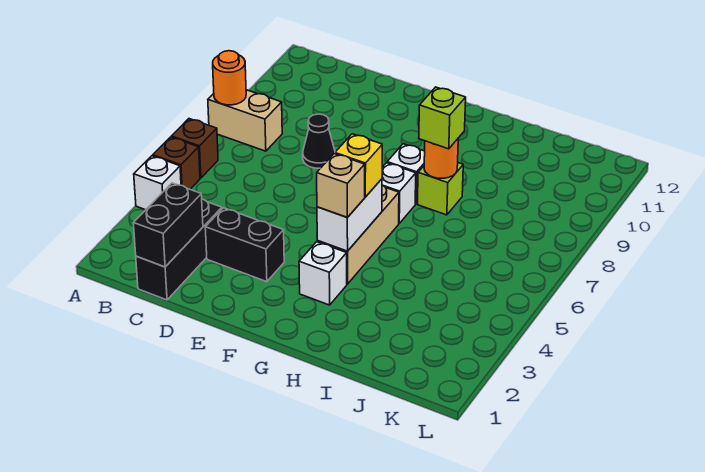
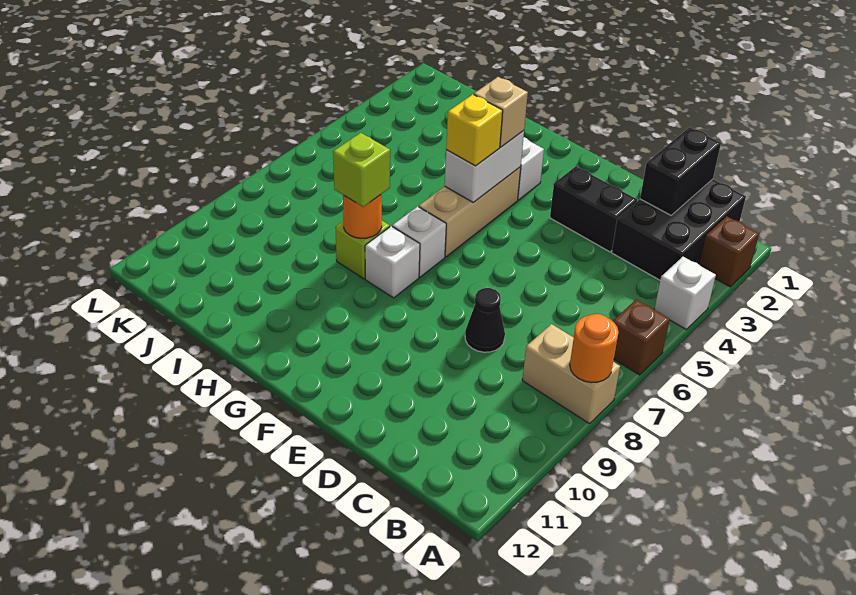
brown 1x1 brick [153,137,200,189] -> brown 1x1 brick moved to [699,216,759,287]
black 1x3 brick [136,199,222,300] -> black 2x3 brick [612,179,746,280]

